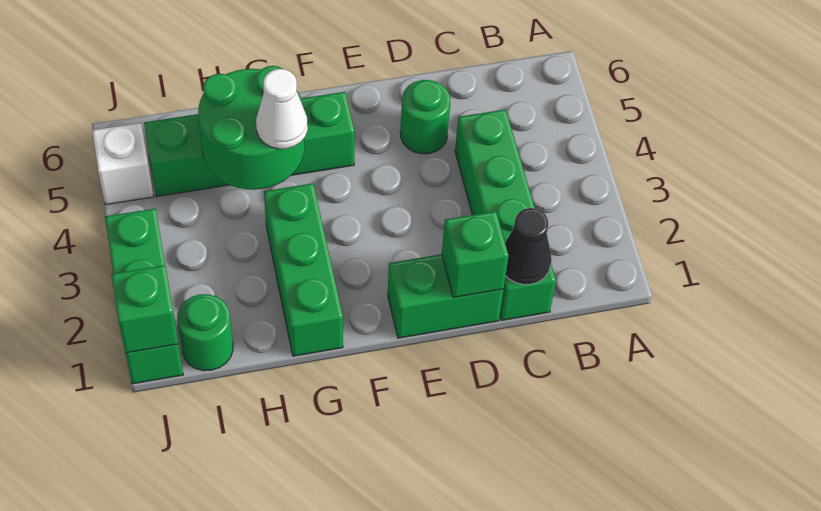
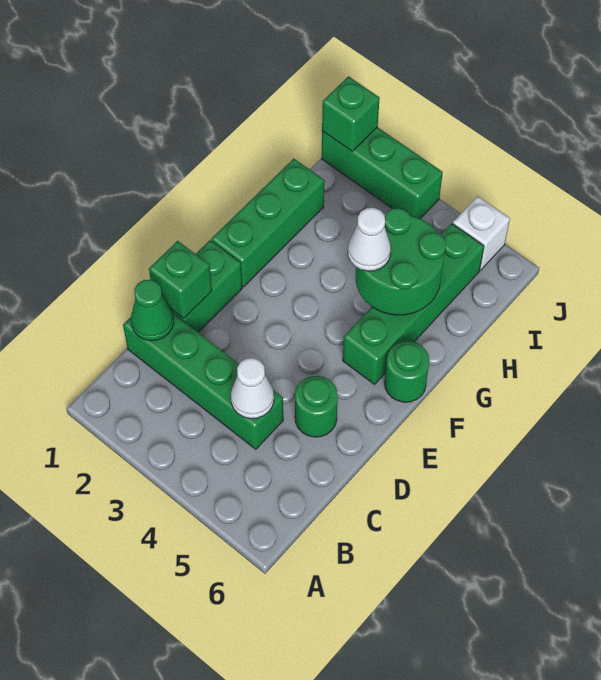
black 1x1 cone [505,208,552,285] -> green 1x1 cone [131,280,174,341]
none -> white 1x1 cone [231,358,274,419]
green 1x3 brick [264,183,343,356] -> green 1x3 brick turned to [211,159,324,287]
green 1x1 round brick [177,294,233,371] -> green 1x1 round brick moved to [385,341,429,402]

